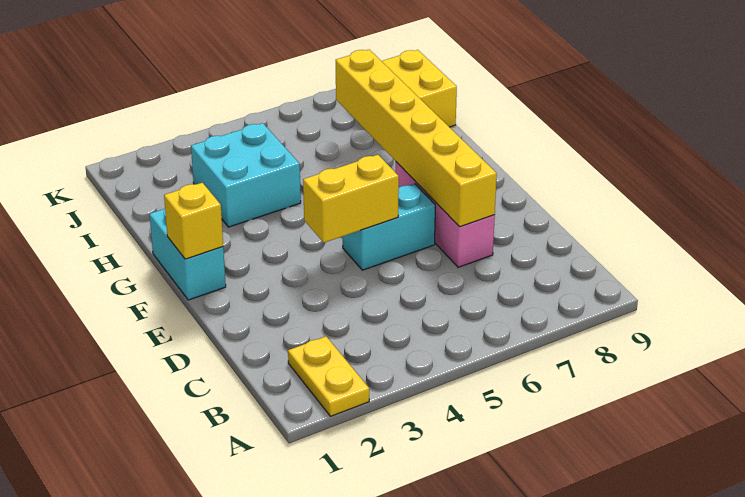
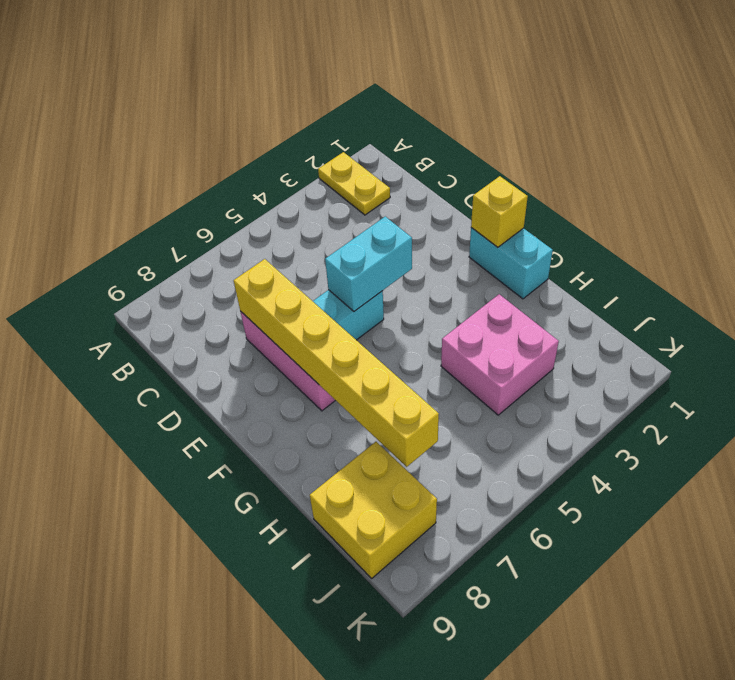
yellow 1x2 brick [303,155,399,243] -> cyan 1x2 brick [325,217,412,311]
cyan 2x2 brick [191,123,301,227] -> pink 2x2 brick [441,294,559,415]

